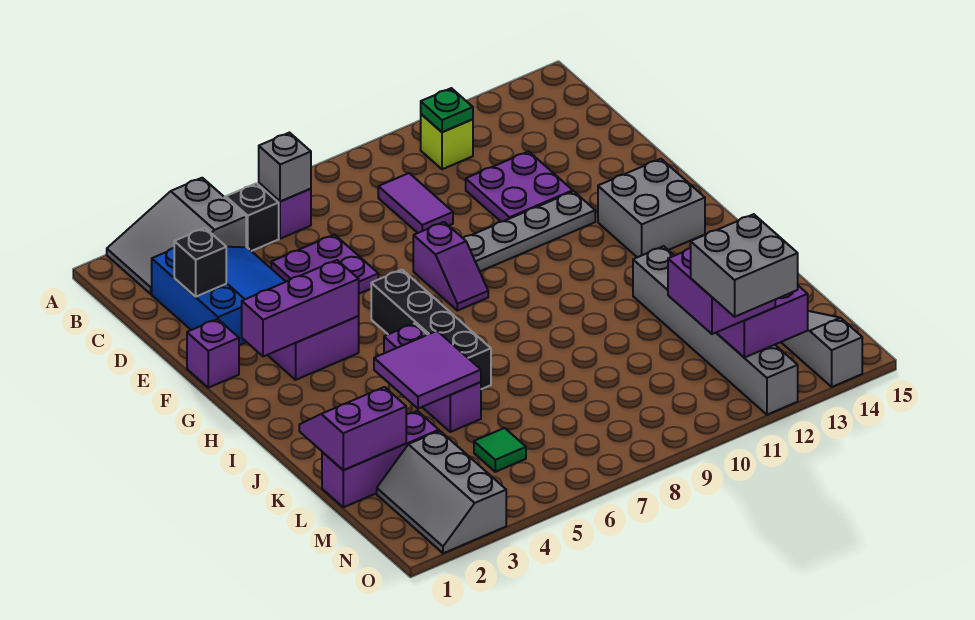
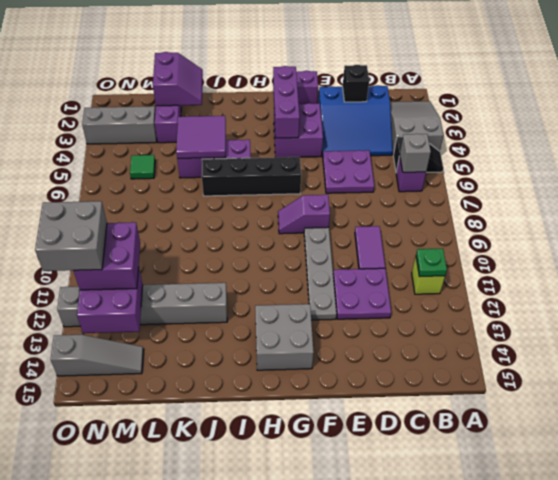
purple 1x2 tile [378,173,453,233] -> purple 1x2 tile turned to [355,226,385,269]

